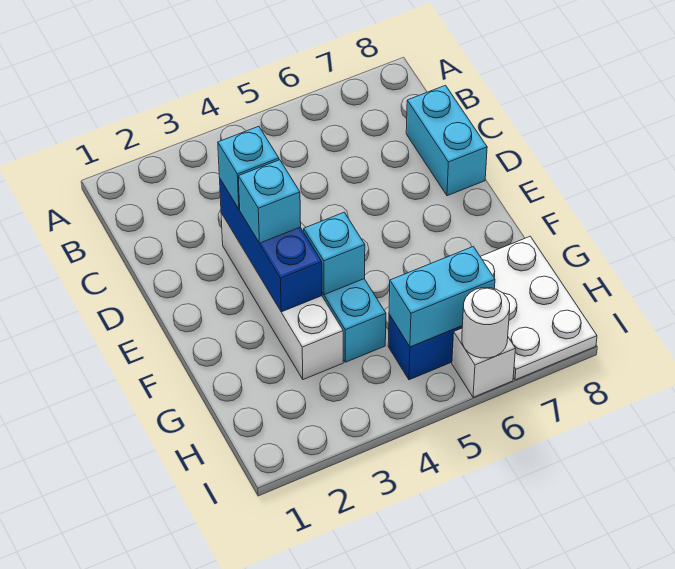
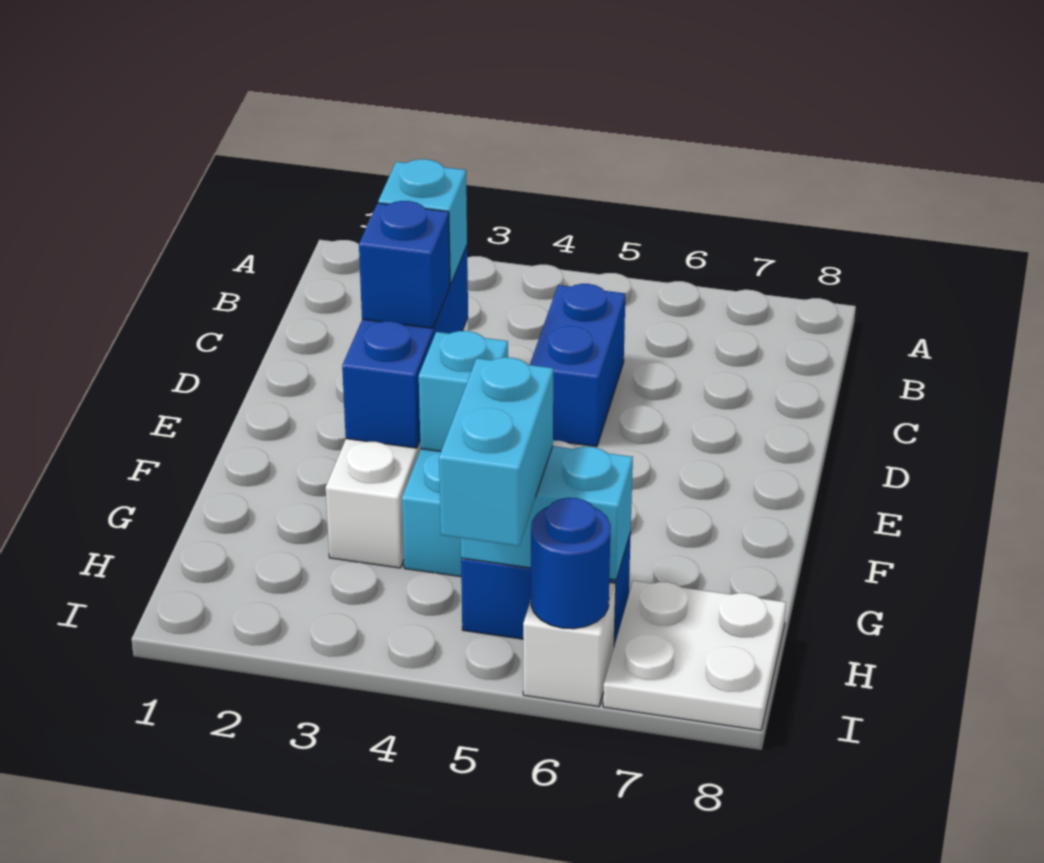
none -> blue 1x2 brick [530,284,625,447]
cyan 1x2 brick [406,85,487,196] -> cyan 1x2 brick moved to [439,357,553,546]
cyan 1x1 brick [238,160,301,243] -> blue 1x1 brick [359,201,450,328]
white 2x3 plate [480,236,597,380] -> white 2x2 plate [603,581,786,731]
white 1x1 round brick [462,288,510,358] -> blue 1x1 round brick [531,498,611,629]

